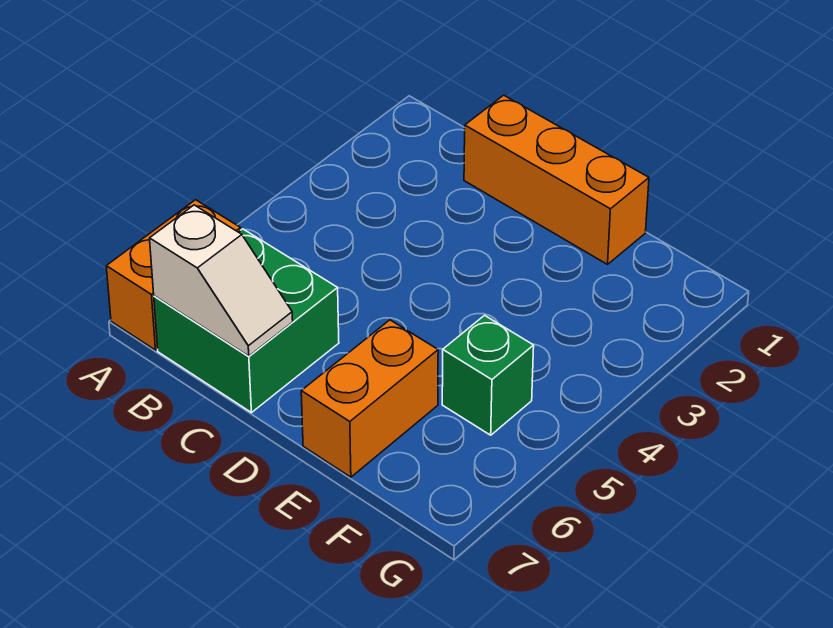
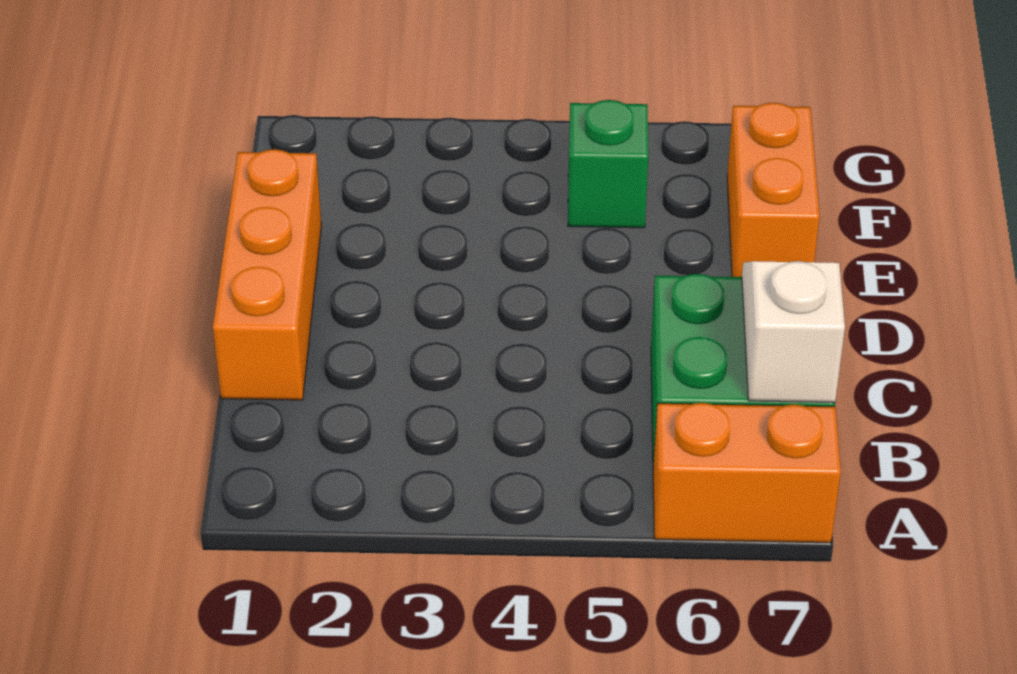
orange 1x2 brick [301,320,438,477] -> orange 1x2 brick turned to [727,103,820,277]

